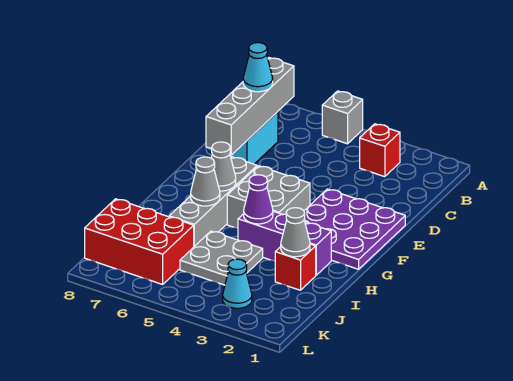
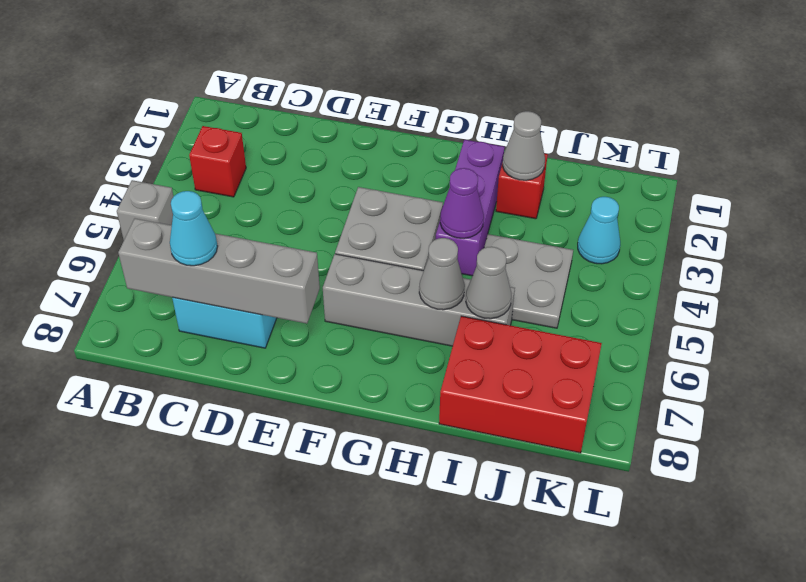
purple 3x3 plate [304,189,405,269] -> none
grey 1x1 cone [211,142,236,191] -> grey 1x1 cone moved to [466,247,511,319]
red 2x3 brick [85,199,194,284] -> red 2x3 brick turned to [439,316,602,453]

